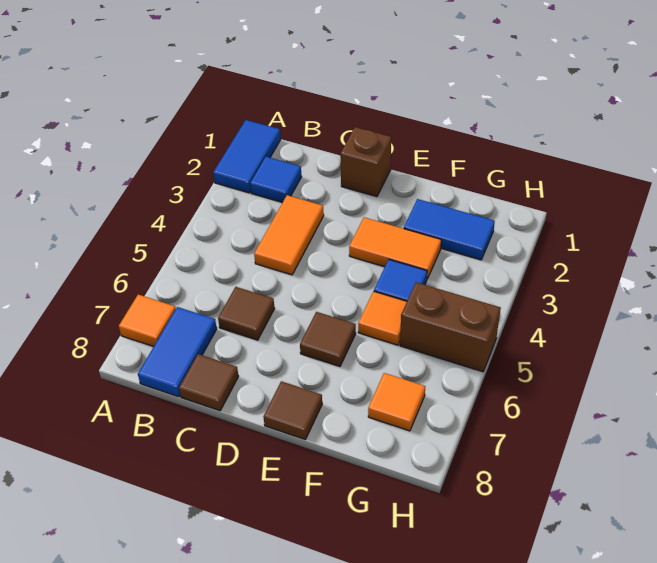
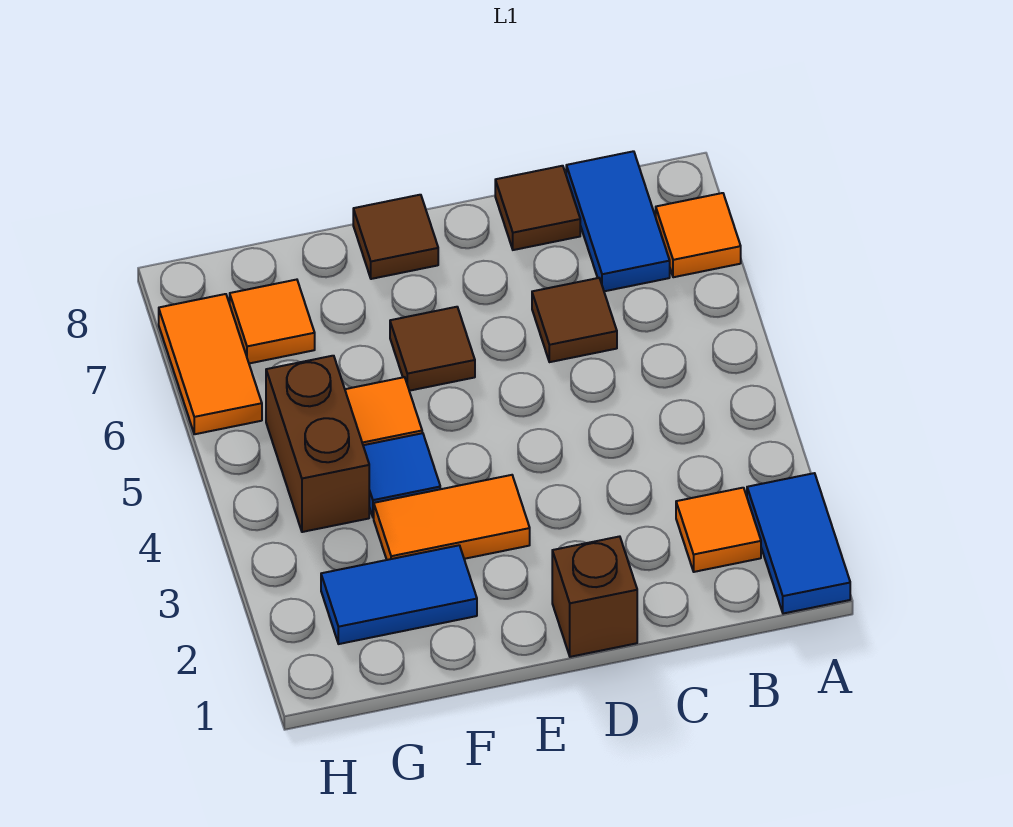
blue 1x1 tile [250,157,302,203] -> orange 1x1 tile [676,488,761,572]
orange 1x2 tile [254,195,324,275] -> orange 1x2 tile moved to [159,294,262,434]
brown 1x2 brick [400,282,501,372] -> brown 1x2 brick turned to [266,356,369,532]

